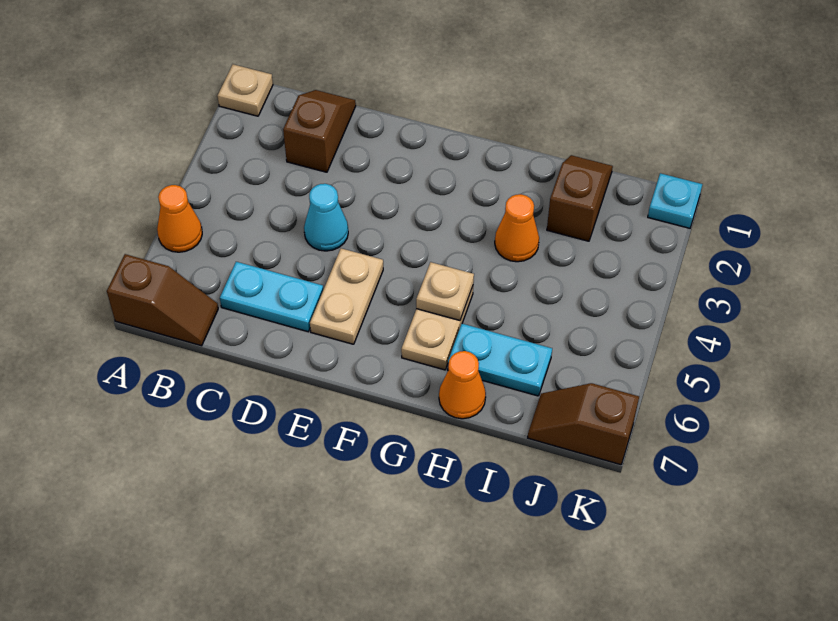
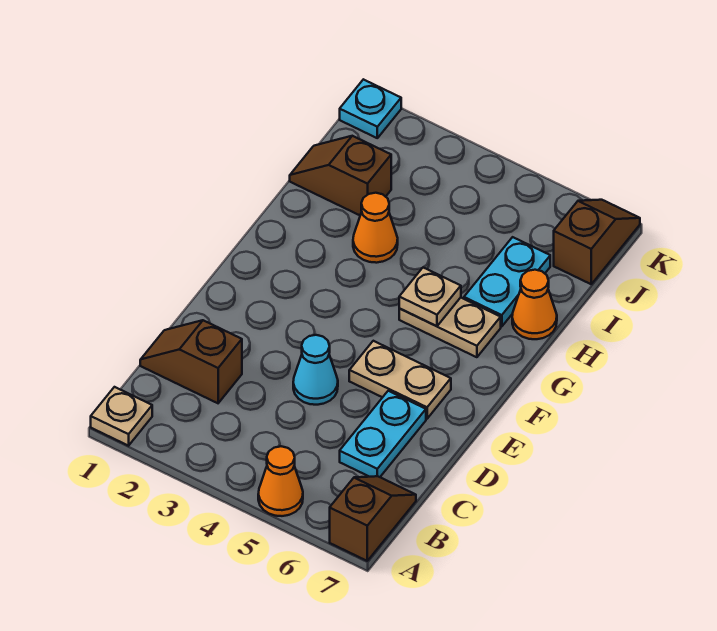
brown 1x2 slope [528,383,639,465] -> brown 1x2 slope turned to [554,200,640,284]

